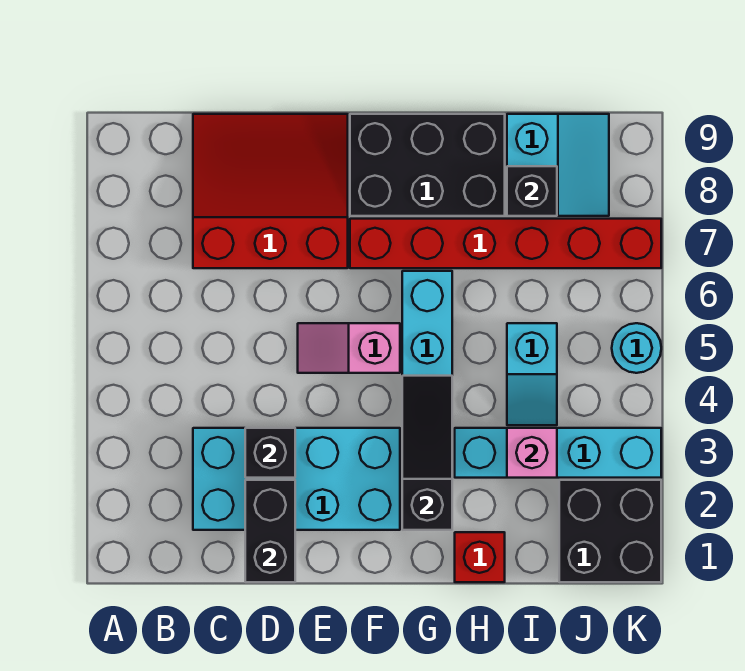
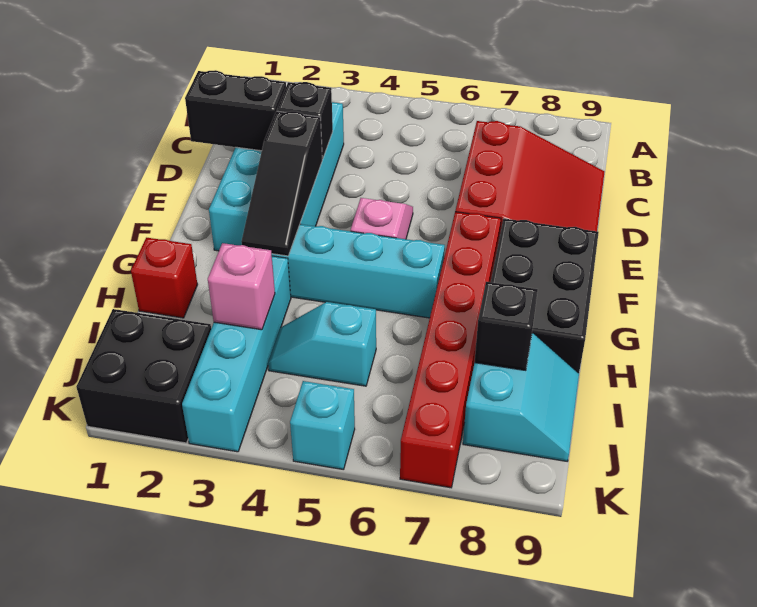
black 1x3 slope [402,376,452,530] -> black 1x3 slope turned to [241,111,322,256]
cyan 2x2 slope [507,114,609,216] -> cyan 2x2 slope turned to [463,333,579,461]
cyan 1x1 round brick [612,323,661,373] -> cyan 1x1 brick [290,381,355,470]

